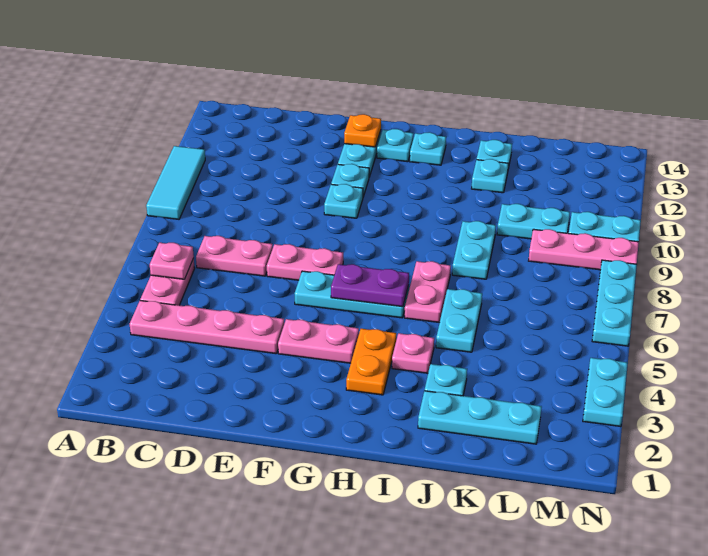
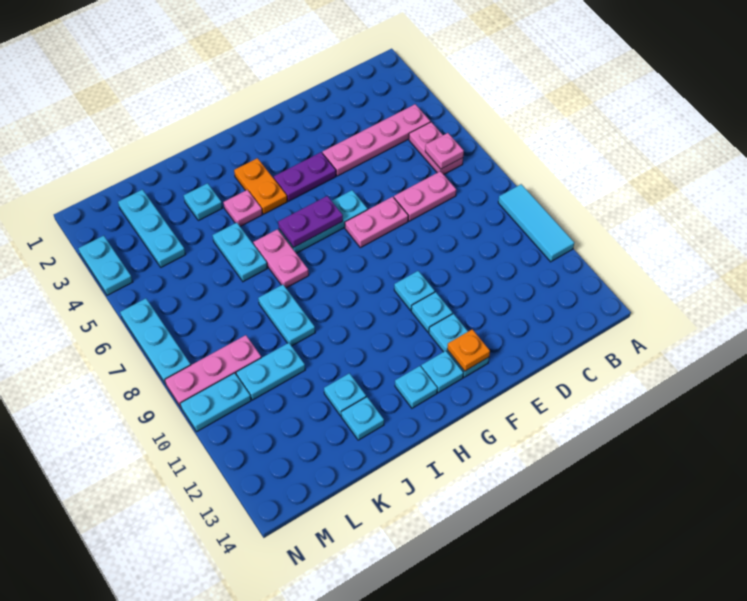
pink 1x2 plate [278,319,359,363] -> purple 1x2 plate [274,152,336,201]
cyan 1x3 plate [418,391,542,444] -> cyan 1x3 plate turned to [118,190,186,267]

